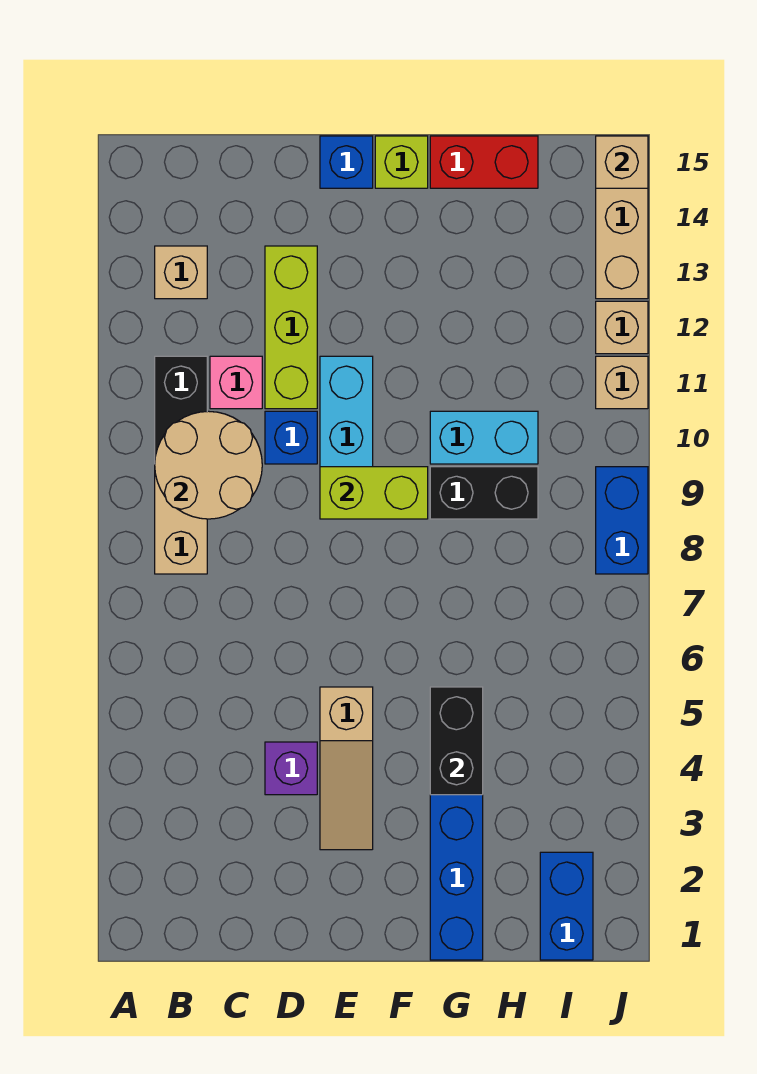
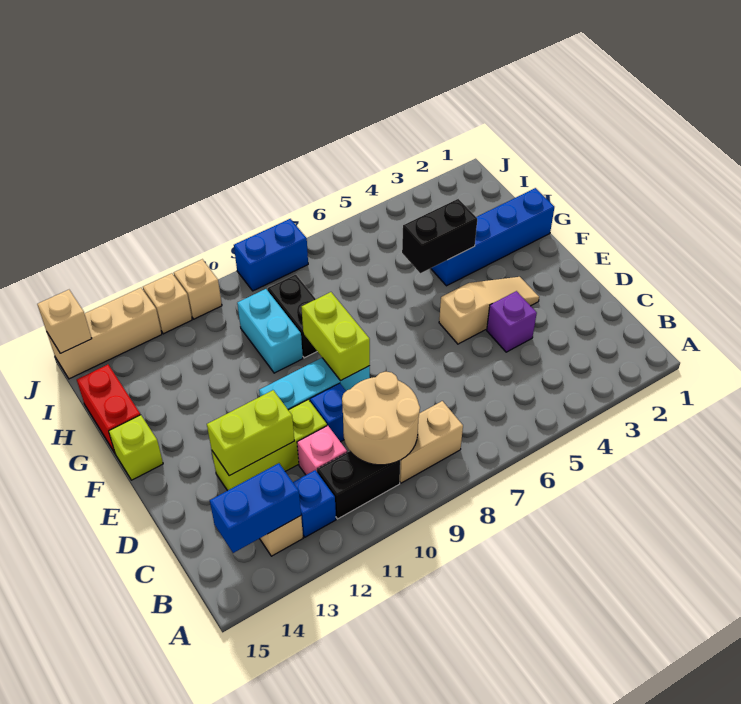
none -> lime 1x2 brick [207,390,294,476]
blue 1x1 brick [320,136,373,188] -> blue 1x1 brick moved to [293,470,336,537]
blue 1x2 brick [540,852,593,960] -> blue 1x2 brick moved to [210,463,301,553]

